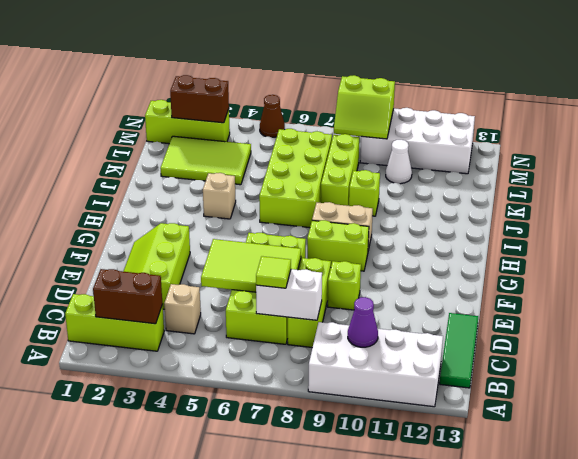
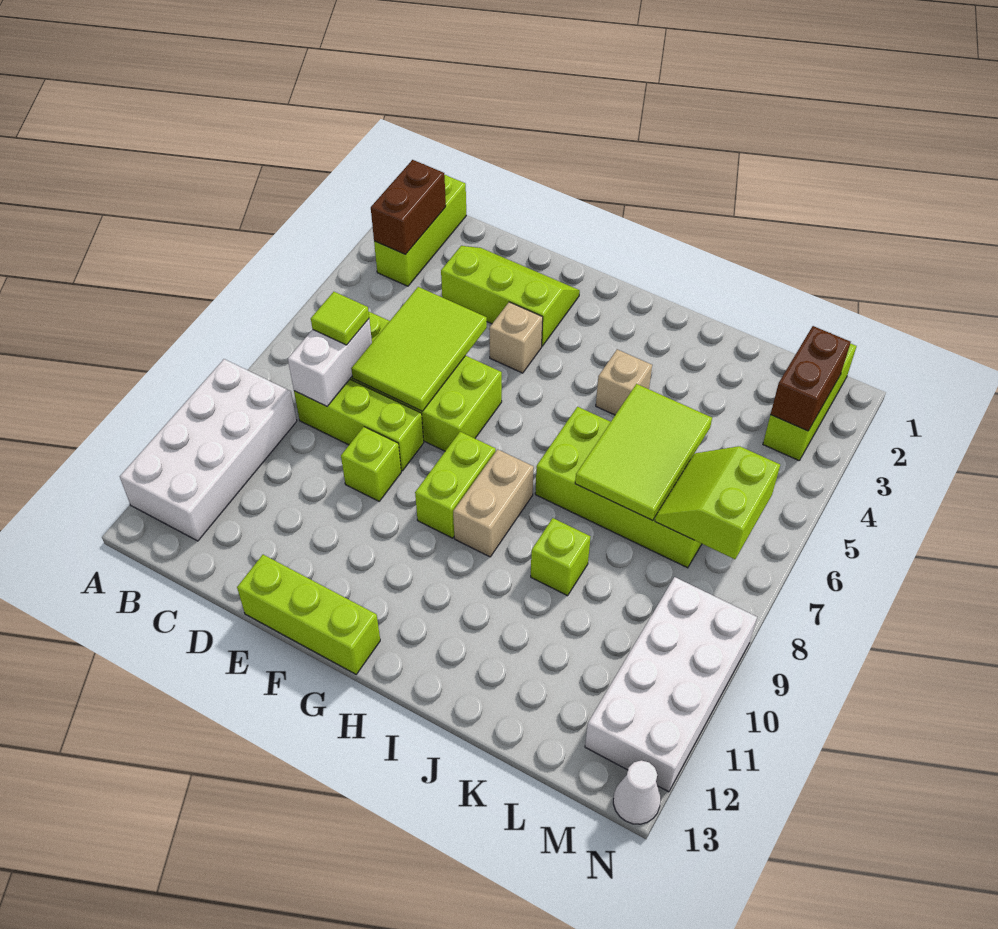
purple 1x1 cone [348,297,378,347] -> none
green 1x3 tile [440,313,478,388] -> none
tan 1x1 brick [164,284,201,334] -> tan 1x1 brick moved to [489,302,543,373]
lime 1x3 brick [321,134,359,206] -> lime 1x3 brick moved to [237,555,380,674]
lime 2x3 tile [160,136,251,185] -> lime 2x3 tile moved to [575,384,712,521]
white 1x1 cone [386,140,412,184] -> white 1x1 cone moved to [613,760,661,824]
lime 2x2 slope [334,75,395,139] -> lime 2x2 slope moved to [655,446,780,559]
brown 1x1 cone [260,95,285,137] -> none

